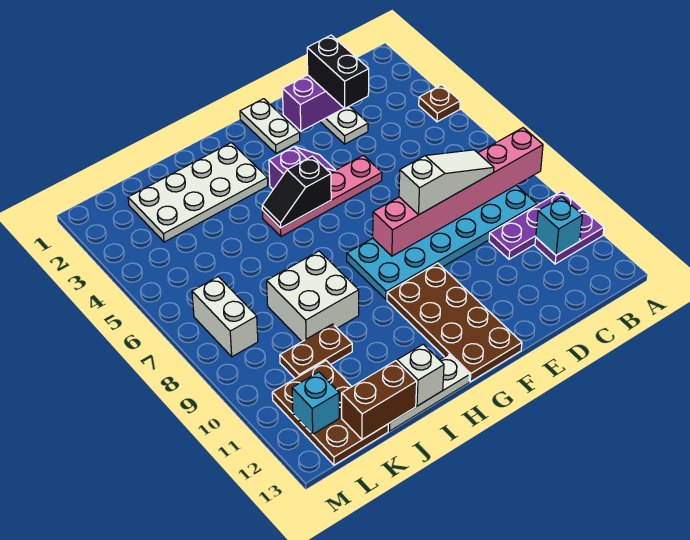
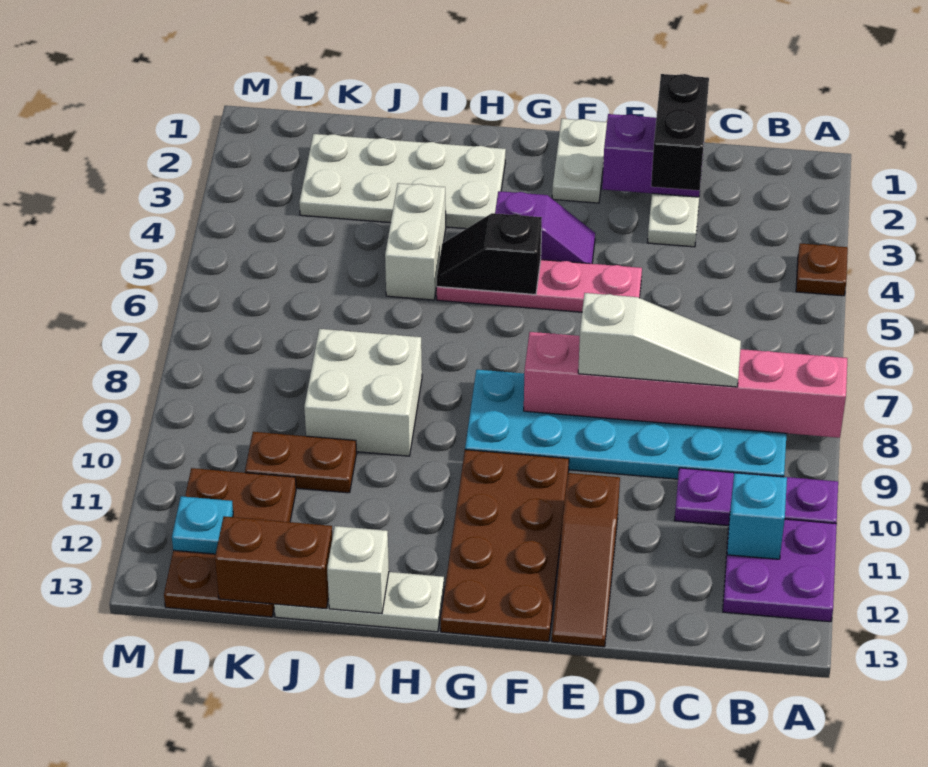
purple 1x2 plate [535,209,604,264] -> purple 2x2 plate [723,518,837,622]
none -> brown 1x3 slope [552,473,620,647]
white 1x2 brick [192,277,258,357] -> white 1x2 brick moved to [385,183,446,300]
cyan 1x1 brick [292,372,339,434] -> cyan 1x1 plate [172,496,233,554]

